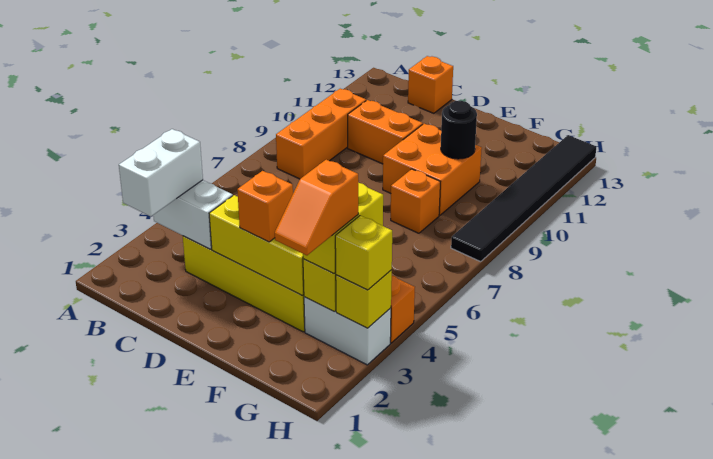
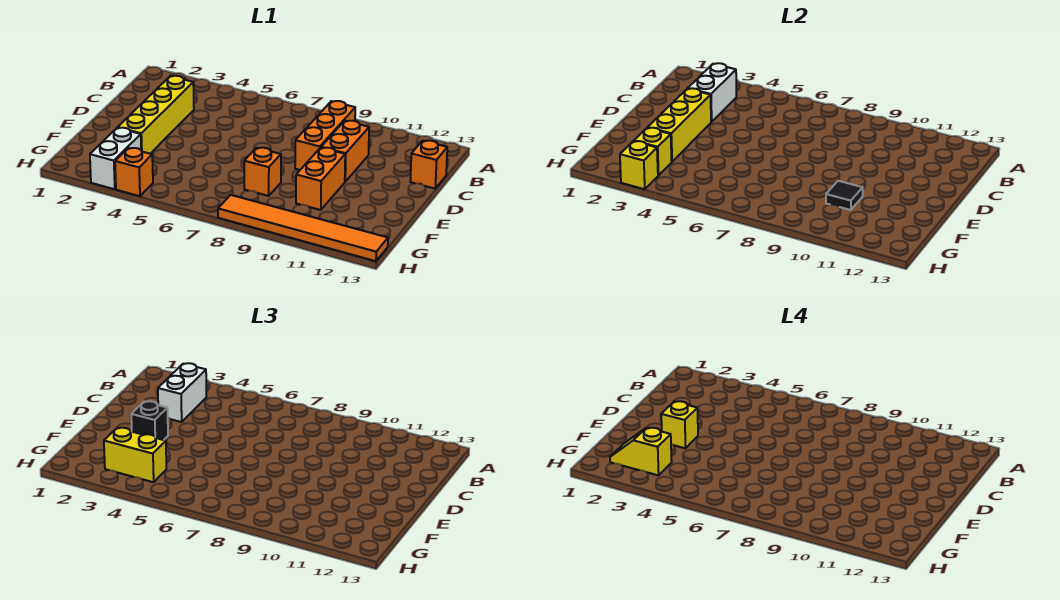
white 1x2 brick [119,129,203,216] -> white 1x2 brick turned to [158,363,206,422]
orange 1x3 brick [276,89,366,179] -> orange 1x3 brick turned to [295,101,355,170]
orange 1x1 brick [237,171,293,242] -> black 1x1 brick [131,401,168,440]
orange 2x2 brick [383,124,482,215] -> orange 1x2 brick [296,148,345,210]
black 1x1 round brick [441,101,477,159] -> black 1x1 tile [826,181,863,210]
orange 1x2 slope [275,160,358,255] -> yellow 1x2 slope [610,428,672,475]
yellow 1x1 brick [335,216,392,290] -> yellow 1x1 brick moved to [661,401,698,448]
black 1x6 tile [451,135,596,262] -> orange 1x6 tile [218,195,388,261]

